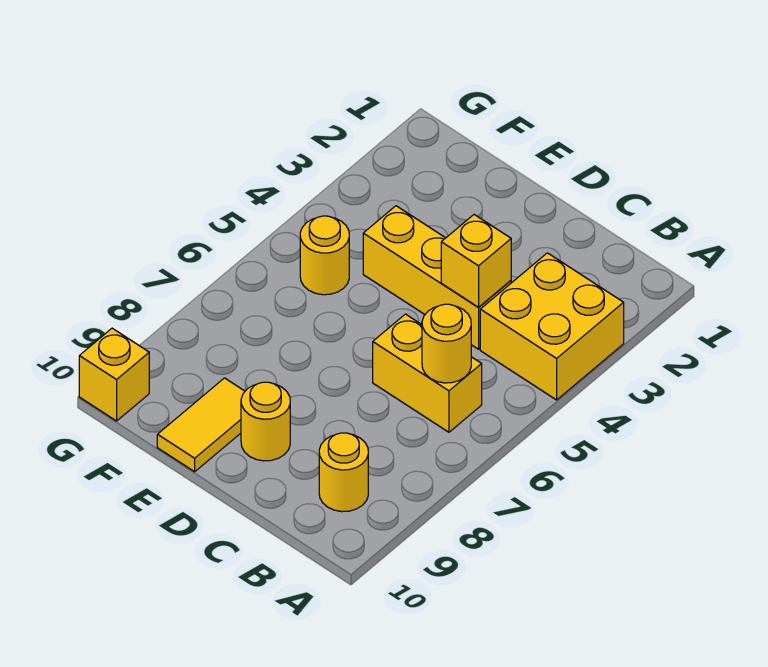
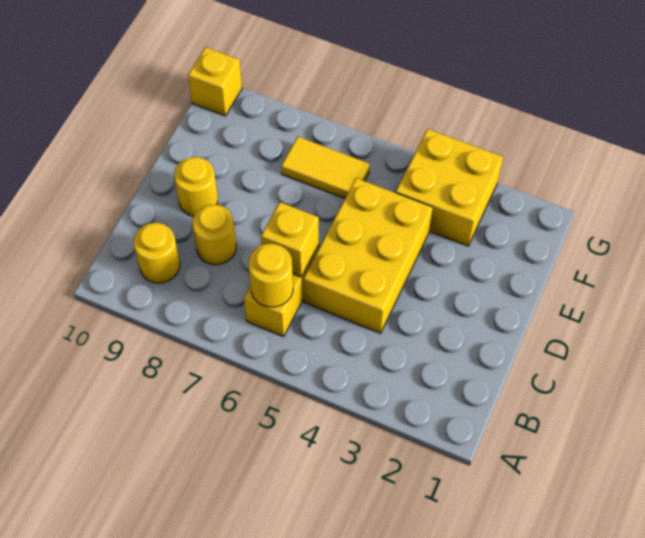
yellow 2x2 brick [480,253,624,400] -> yellow 2x2 brick moved to [396,129,503,246]
yellow 1x3 brick [363,206,511,349] -> yellow 2x3 brick [303,178,433,333]
yellow 1x1 brick [441,215,511,307] -> yellow 1x1 brick moved to [261,202,319,277]
yellow 1x2 tile [157,378,245,472] -> yellow 1x2 tile moved to [281,137,370,199]
yellow 1x1 round brick [300,216,349,295] -> yellow 1x1 round brick moved to [192,205,236,265]

